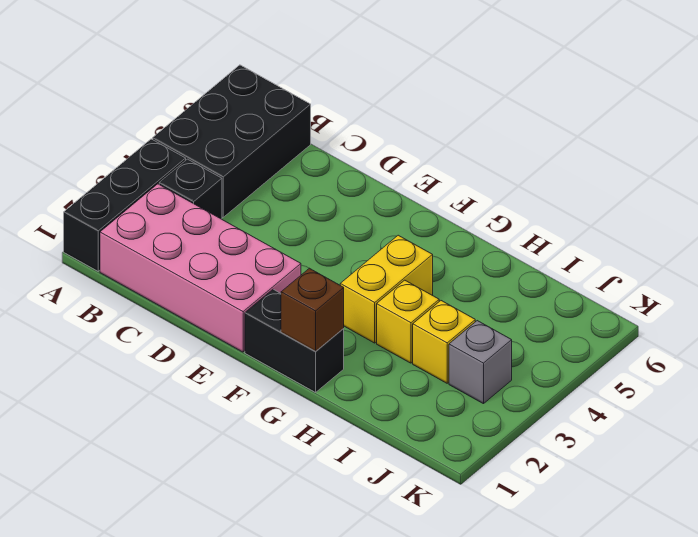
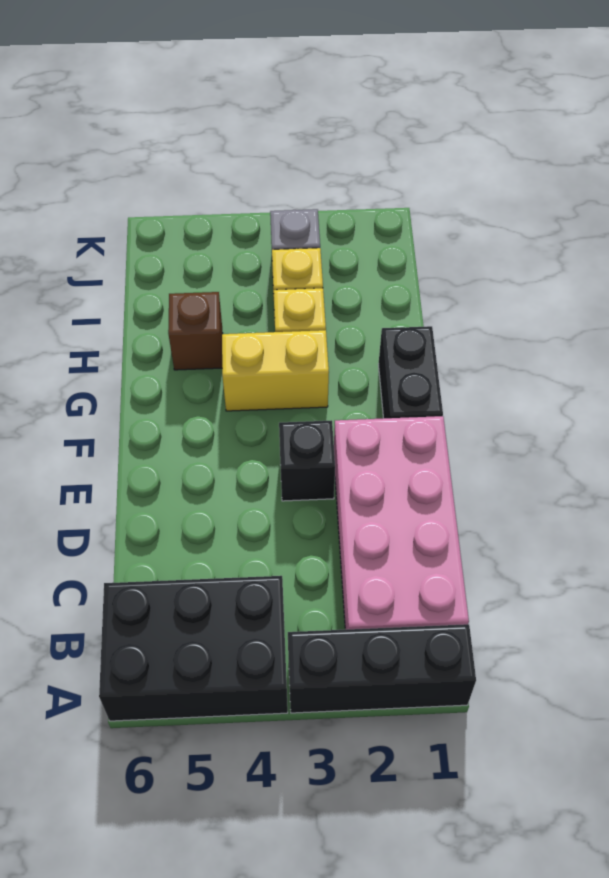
black 1x1 brick [159,159,222,219] -> black 1x1 brick moved to [279,420,335,501]
brown 1x1 brick [281,268,344,351] -> brown 1x1 brick moved to [168,292,223,370]

